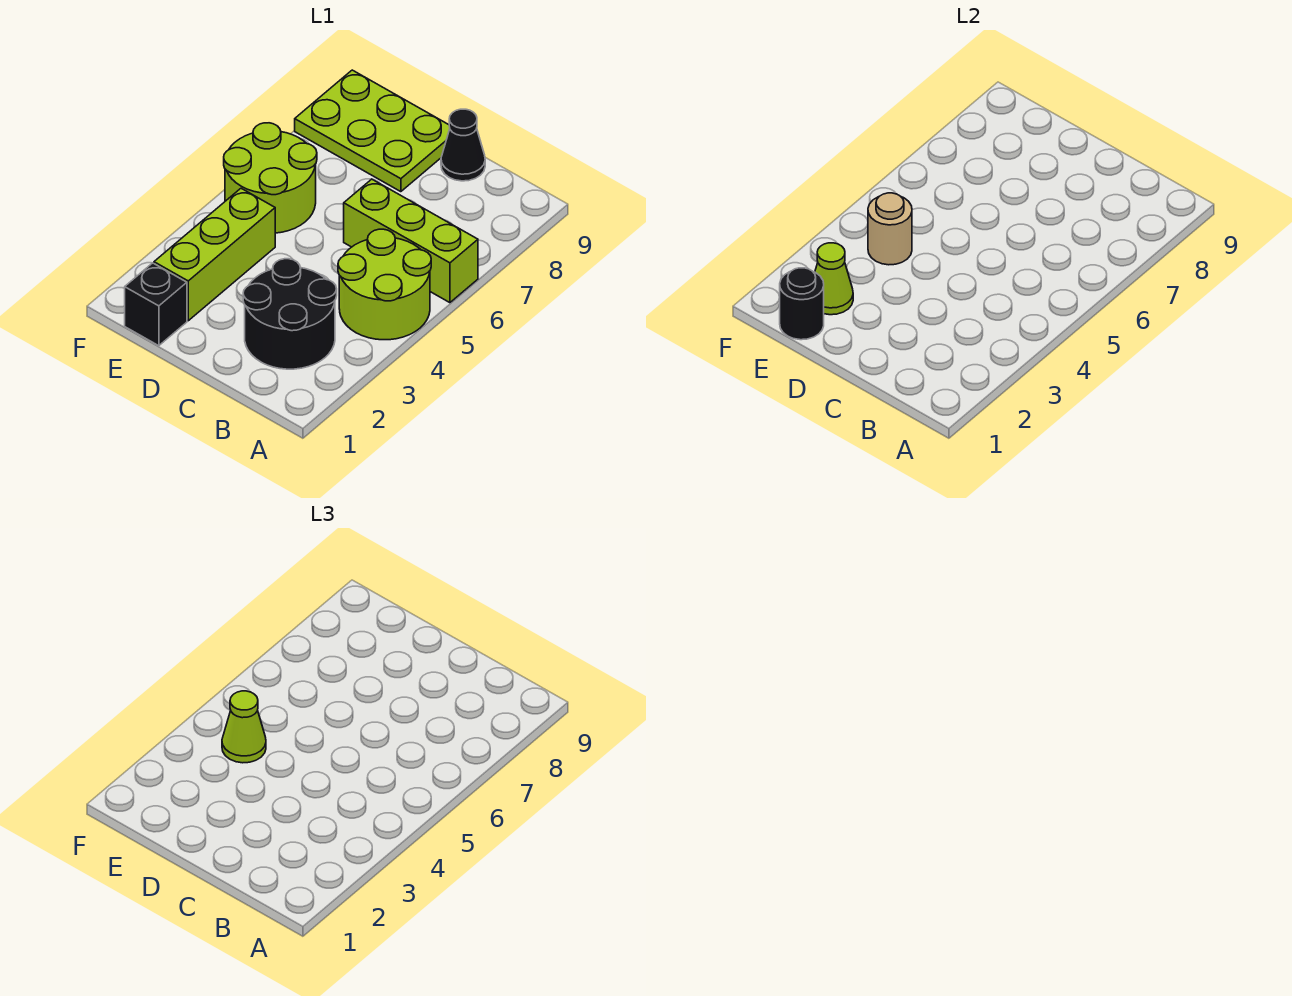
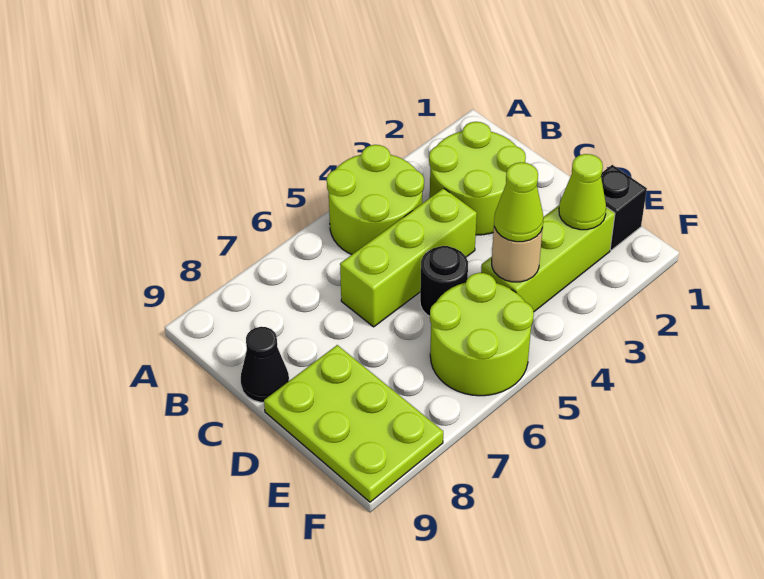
lime 1x3 brick [344,179,478,303] -> lime 1x3 brick turned to [340,188,477,327]
black 2x2 round brick [243,259,337,369] -> lime 2x2 round brick [429,122,526,235]
black 1x1 round brick [780,268,824,340] -> black 1x1 round brick moved to [420,246,468,316]

